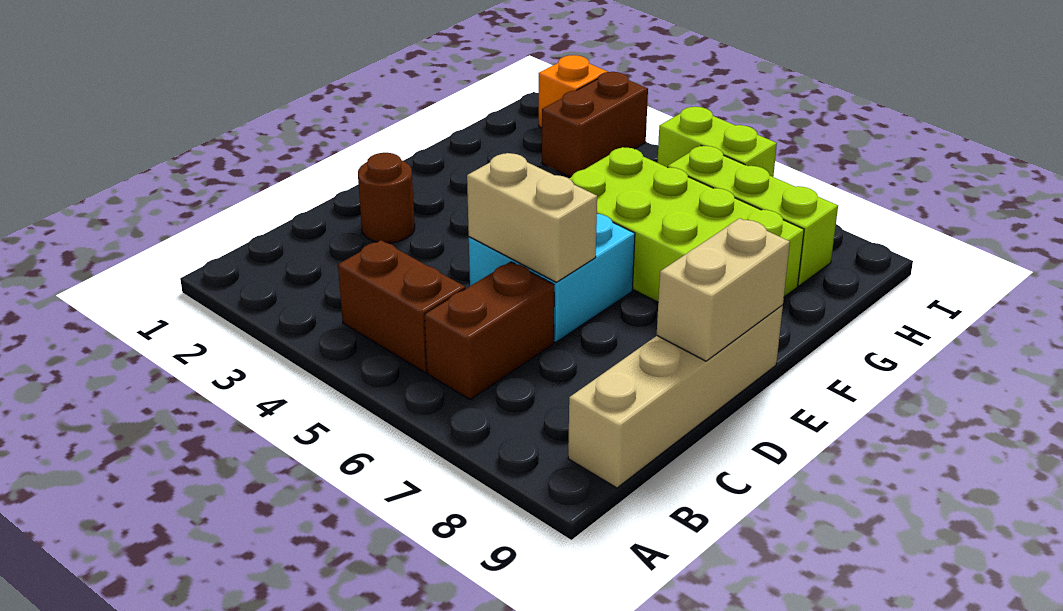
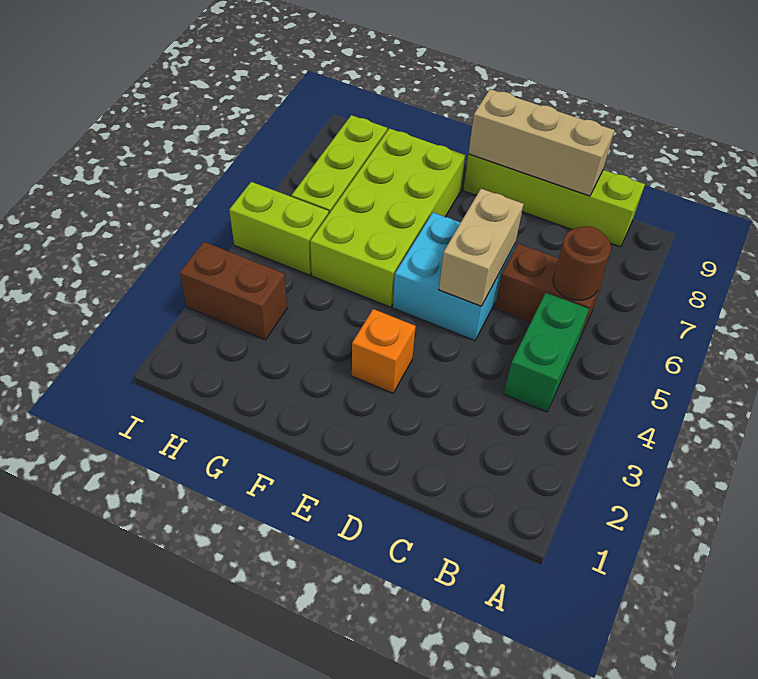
brown 1x2 brick [338,240,465,372] -> green 1x2 brick [504,293,589,412]
tan 1x4 brick [568,305,783,488] -> lime 1x4 brick [463,154,645,247]
brown 1x1 round brick [358,153,415,243] -> brown 1x1 round brick moved to [553,226,611,300]
tan 1x2 brick [657,218,790,361] -> tan 1x3 brick [468,89,615,196]
orange 1x1 brick [539,55,608,128] -> orange 1x1 brick moved to [352,309,416,393]
lime 1x2 brick [657,107,777,177] -> lime 1x2 brick turned to [229,182,329,275]

